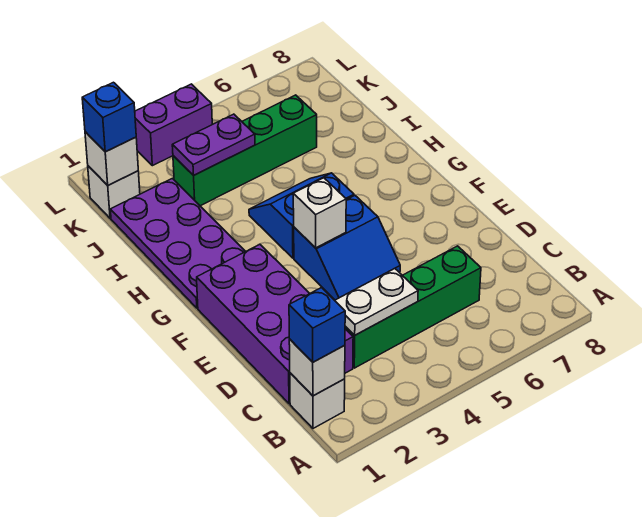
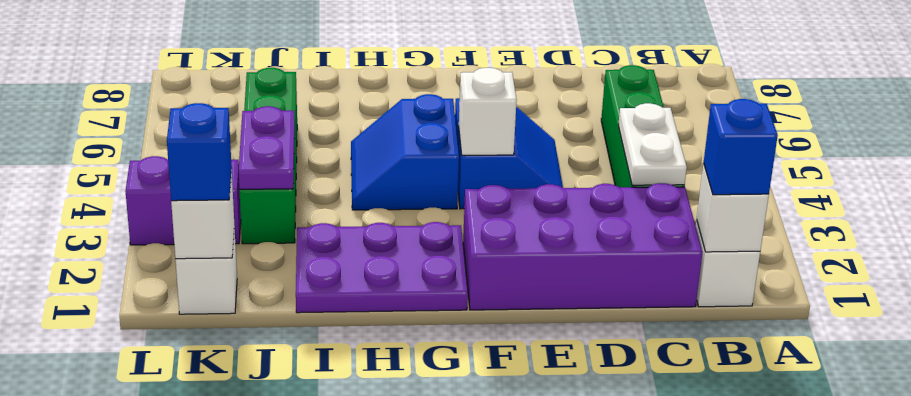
purple 2x4 plate [110,178,246,308] -> purple 2x3 plate [296,222,468,313]
purple 1x2 brick [135,84,212,166] -> purple 1x2 brick turned to [126,156,241,245]

